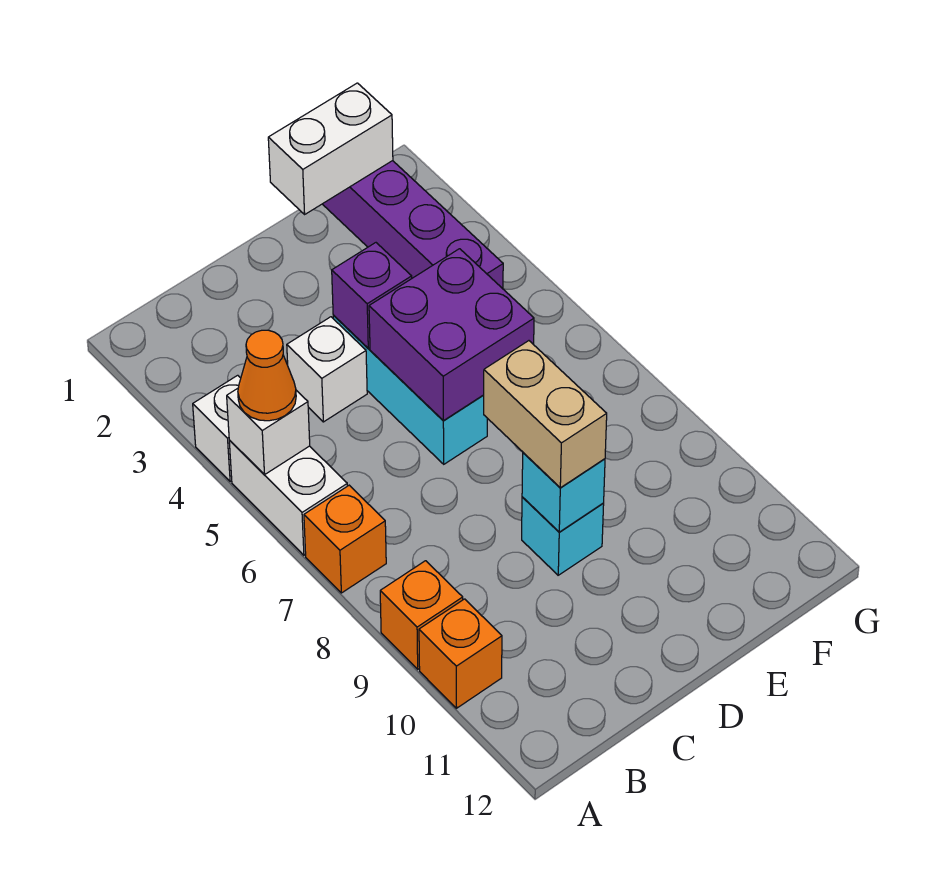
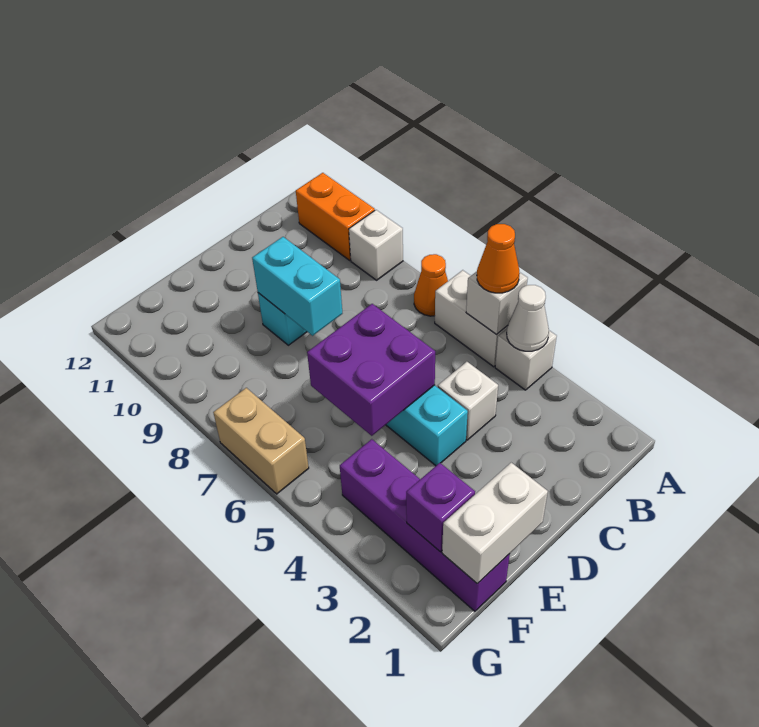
none -> white 1x1 cone [507,285,549,351]
orange 1x1 brick [304,485,386,593] -> orange 1x1 cone [414,254,448,316]
orange 1x1 brick [380,561,463,669] -> white 1x1 brick [349,210,403,280]
orange 1x1 brick [419,599,502,708] -> orange 1x2 brick [296,173,375,260]
purple 1x1 brick [332,243,412,348] -> purple 1x1 brick moved to [406,463,475,552]
tan 1x2 brick [484,341,607,488] -> tan 1x2 brick moved to [213,388,309,494]
cyan 1x1 brick [522,453,605,532] -> cyan 1x2 brick [252,237,342,336]

